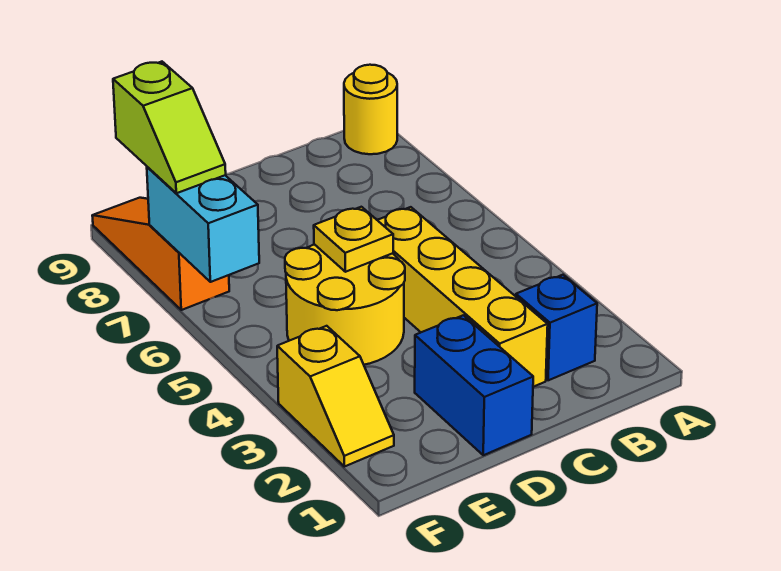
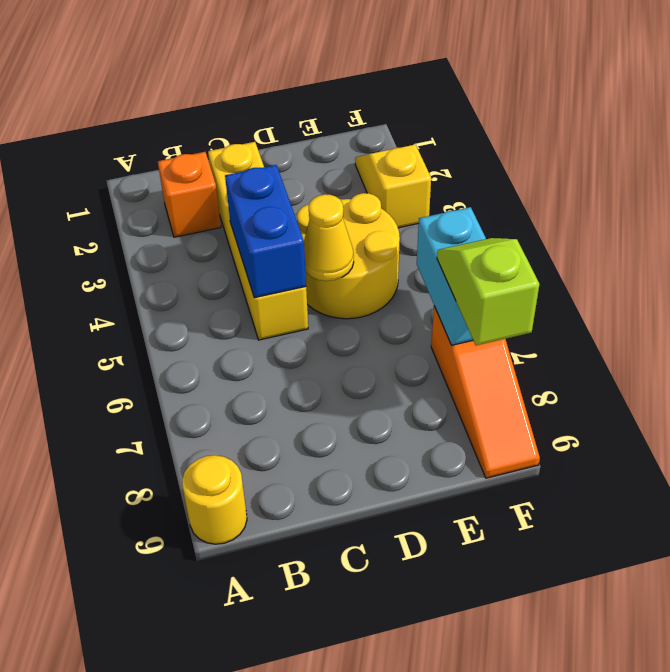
blue 1x1 brick [516,275,597,380] -> orange 1x1 brick [158,152,221,237]
blue 1x2 brick [415,315,533,455] -> blue 1x2 brick moved to [225,165,306,298]
yellow 1x1 plate [314,207,393,272] -> yellow 1x1 cone [304,194,354,281]

